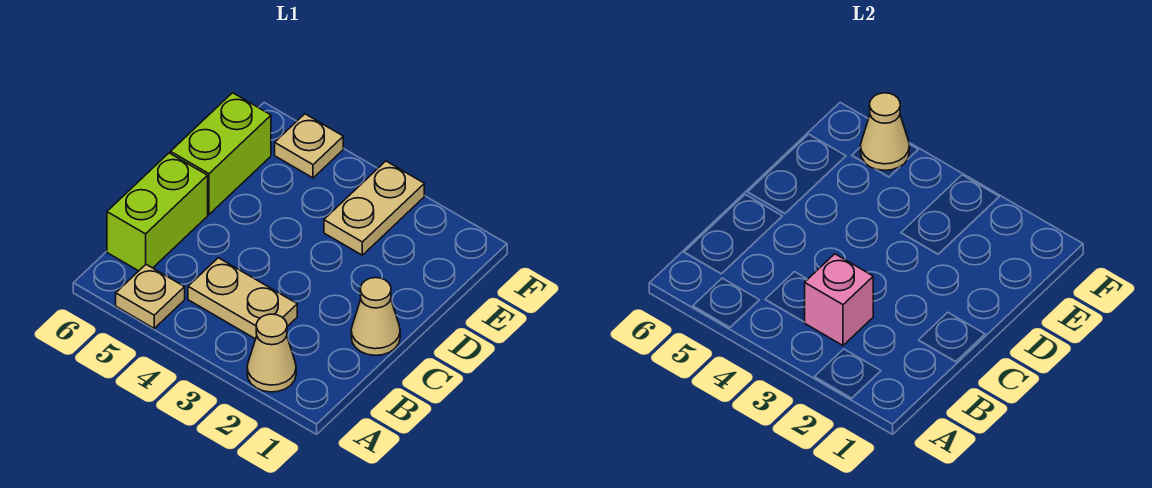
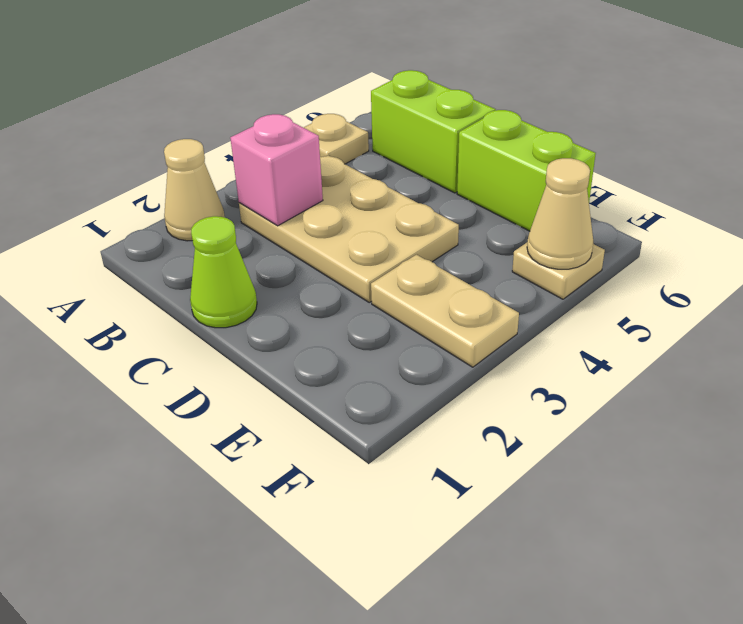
tan 1x2 plate [188,258,297,339] -> tan 2x3 plate [239,156,459,302]
tan 1x1 cone [351,278,400,355] -> lime 1x1 cone [190,216,257,328]

